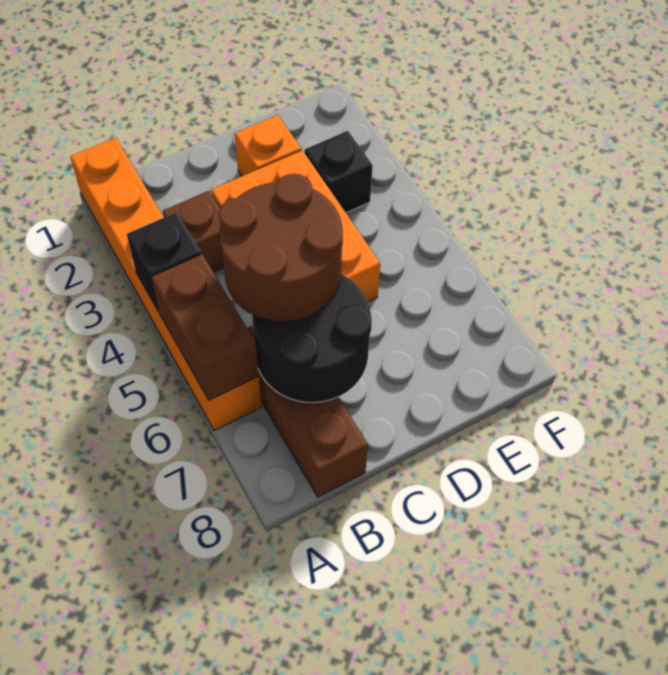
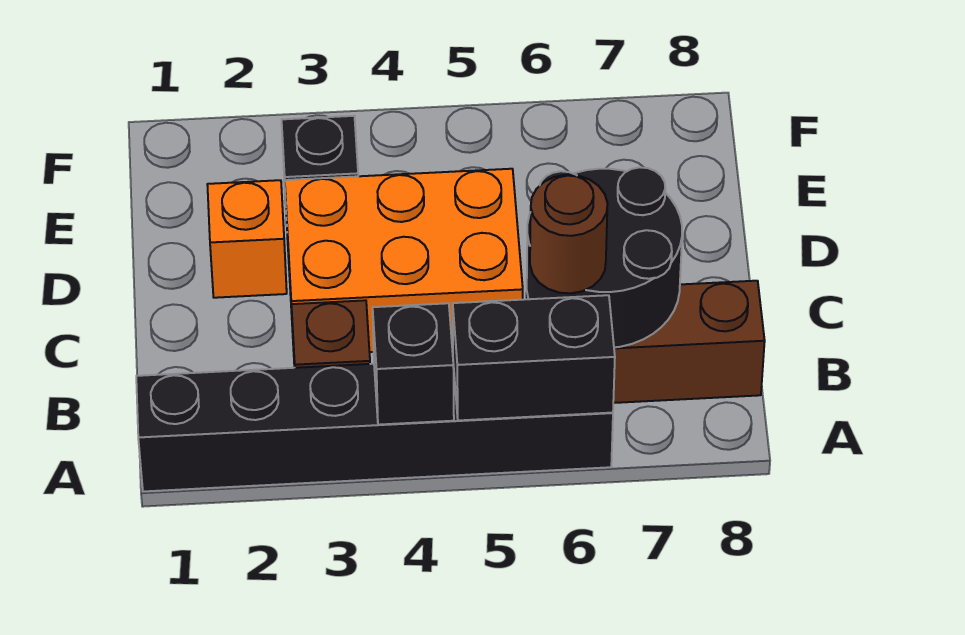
orange 1x6 brick [70,138,262,431] -> black 1x6 brick [136,364,613,491]
brown 1x2 brick [151,255,259,400] -> black 1x2 brick [453,295,615,420]
brown 2x2 round brick [219,174,343,322] -> brown 1x1 round brick [530,175,608,293]

